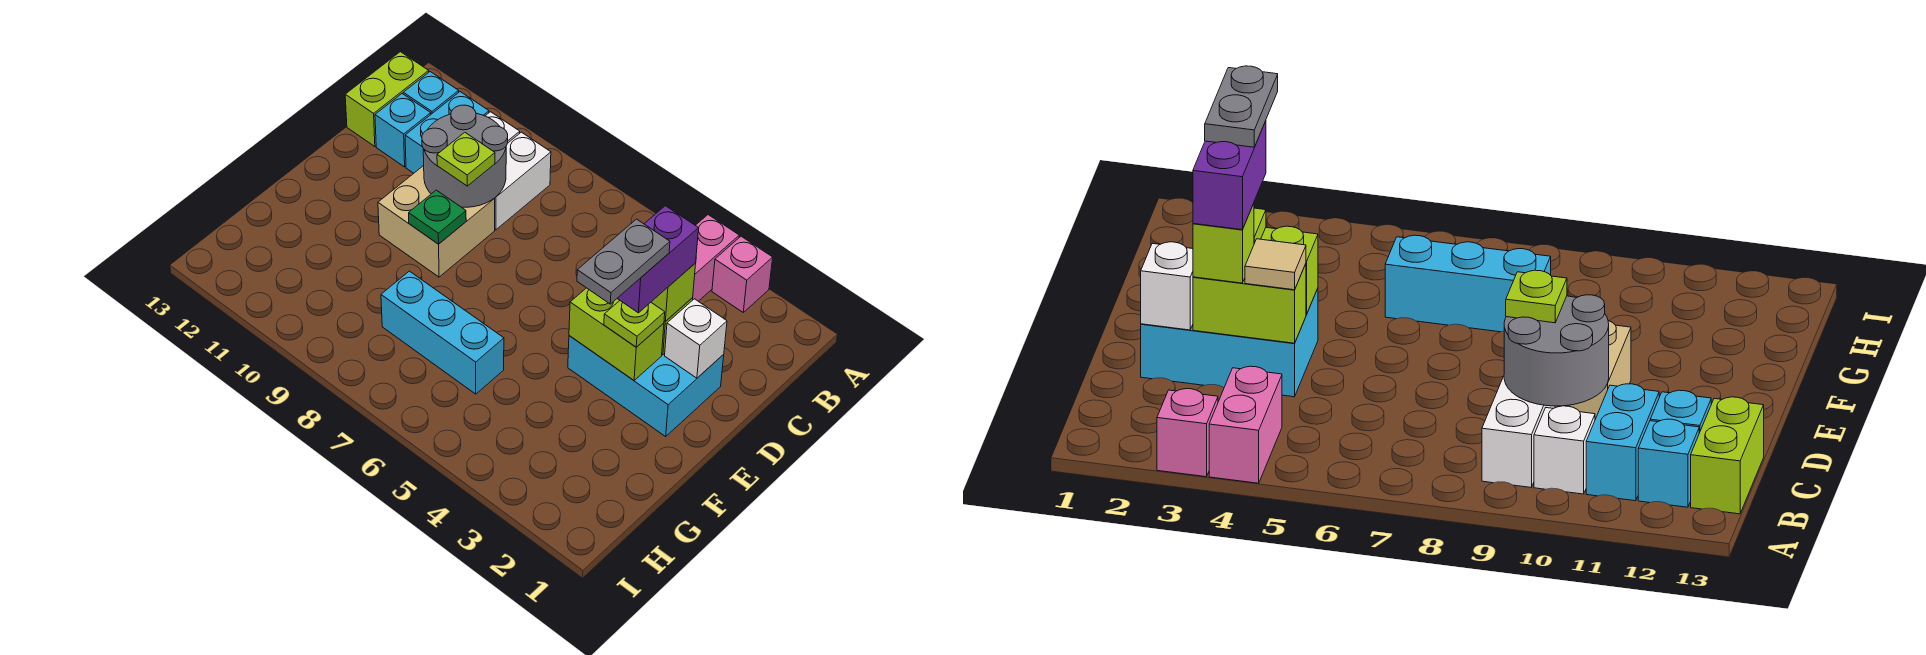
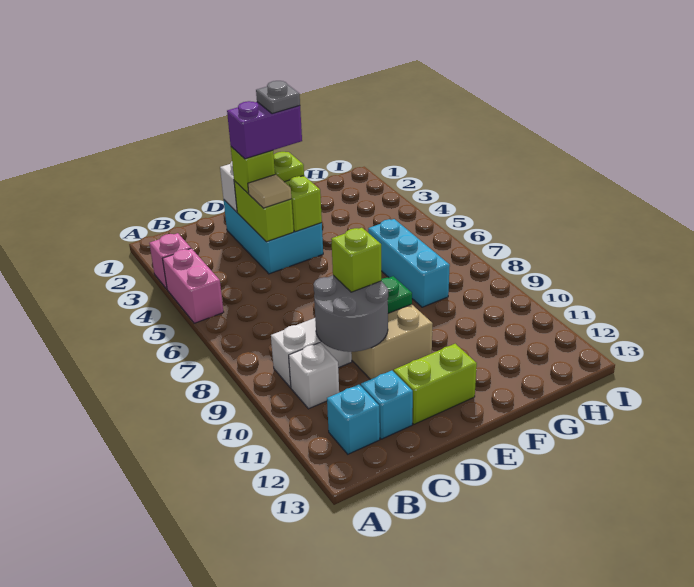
pink 1x2 brick [692,215,739,301] -> pink 1x2 brick turned to [163,248,224,323]
cyan 1x2 brick [405,92,489,173] -> none
lime 1x2 brick [345,52,429,146] -> lime 1x2 brick moved to [394,344,477,424]
lime 1x1 plate [437,132,495,186] -> lime 1x1 brick [331,228,381,292]
grey 1x2 plate [577,219,670,304] -> grey 1x1 plate [256,81,300,114]

